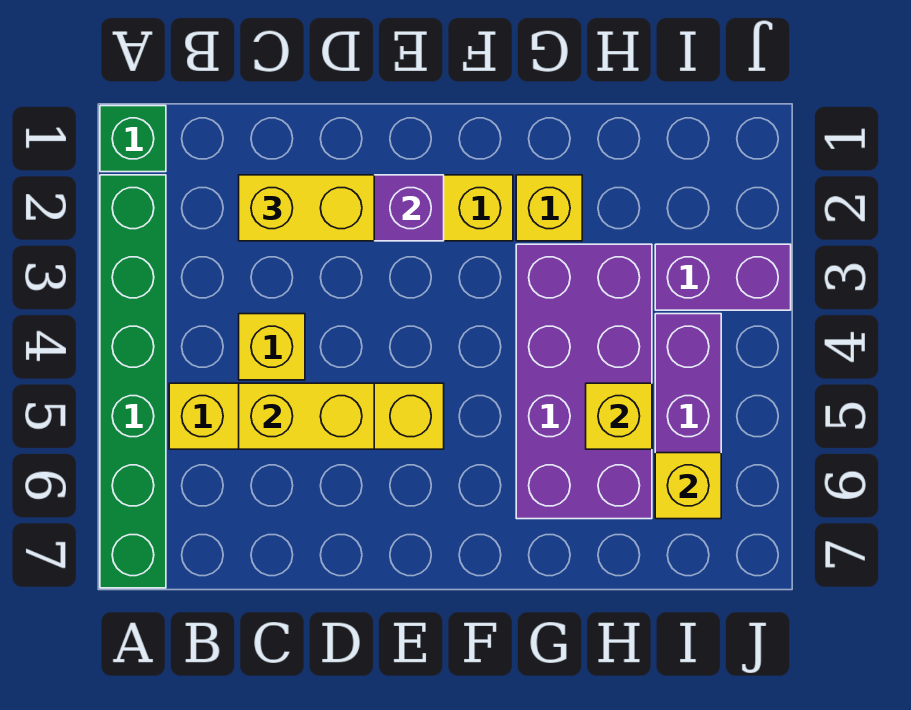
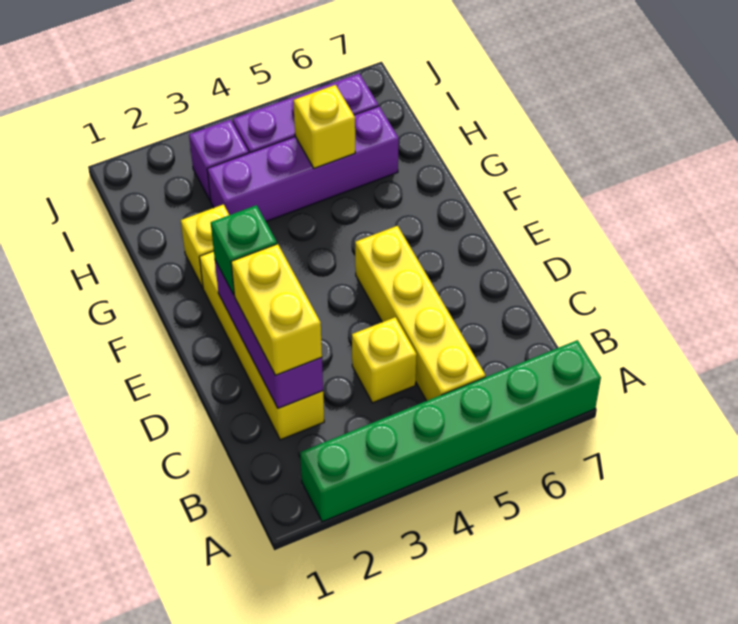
green 1x1 brick [100,106,166,172] -> green 1x1 brick moved to [211,205,277,295]
yellow 1x2 brick [239,383,374,449] -> none
purple 2x4 brick [516,244,652,519] -> purple 1x4 brick [207,106,399,221]
purple 1x2 brick [655,244,791,310] -> purple 1x1 brick [189,120,249,201]
yellow 1x1 brick [655,453,721,519] -> none

